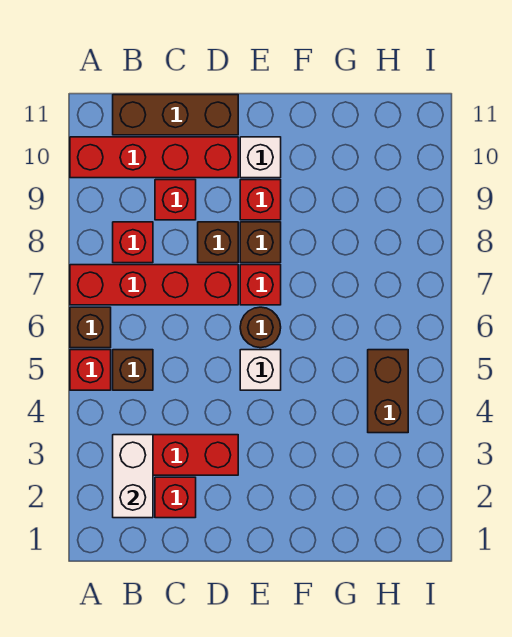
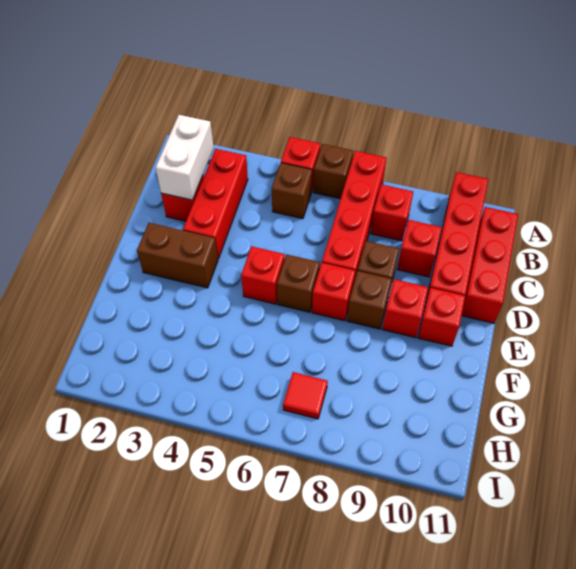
white 1x2 brick [113,435,153,518] -> white 1x2 brick turned to [156,115,214,200]
brown 1x3 brick [113,95,238,135] -> red 1x3 brick [462,207,518,323]
white 1x1 brick [240,350,281,390] -> red 1x1 brick [241,246,285,304]
brown 1x1 round brick [240,307,281,348] -> brown 1x1 brick [277,254,320,312]
white 1x1 brick [240,137,281,178] -> red 1x1 brick [418,288,465,346]
brown 1x2 brick [368,350,408,433] -> brown 1x2 brick moved to [137,223,218,288]
none -> red 1x1 tile [283,372,328,419]

